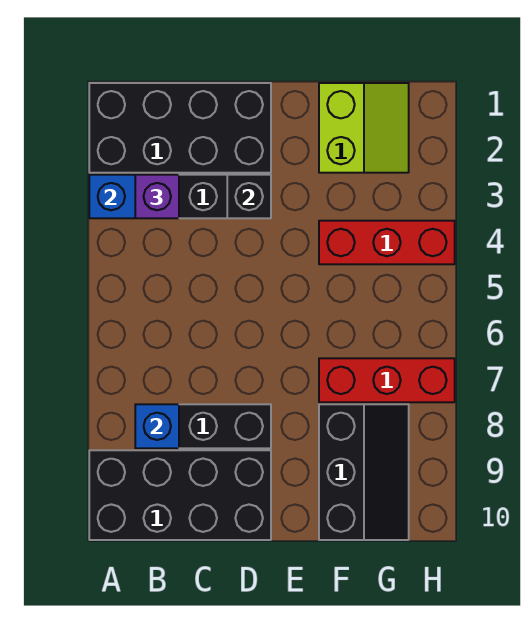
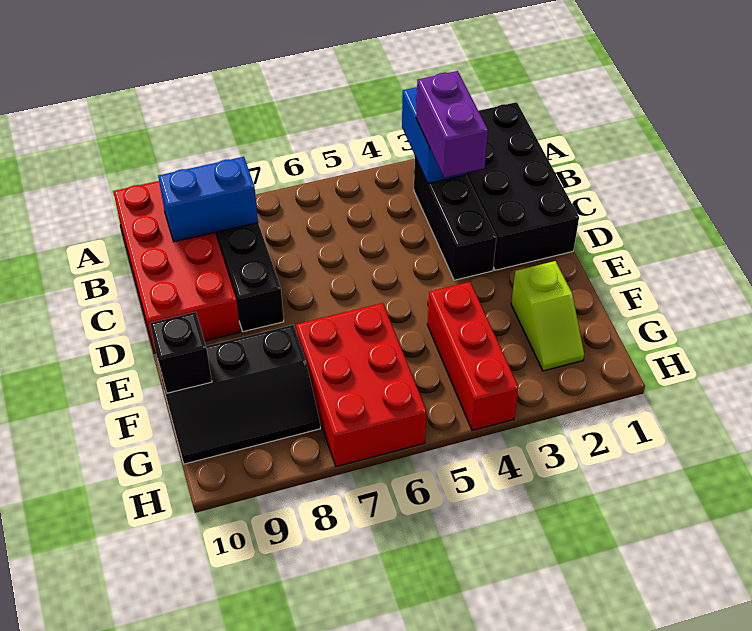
black 2x4 brick [89,450,271,540] -> red 2x4 brick [113,181,240,353]
purple 1x1 brick [135,175,179,218] -> purple 1x2 brick [416,71,488,178]
blue 1x1 brick [135,404,179,448] -> blue 1x2 brick [158,157,258,242]
black 1x1 brick [227,175,271,218] -> black 1x1 brick moved to [150,312,212,393]
lime 2x2 slope [319,83,409,173] -> lime 1x2 slope [511,261,584,371]
red 1x3 brick [319,358,455,402] -> red 2x3 brick [296,303,427,467]

